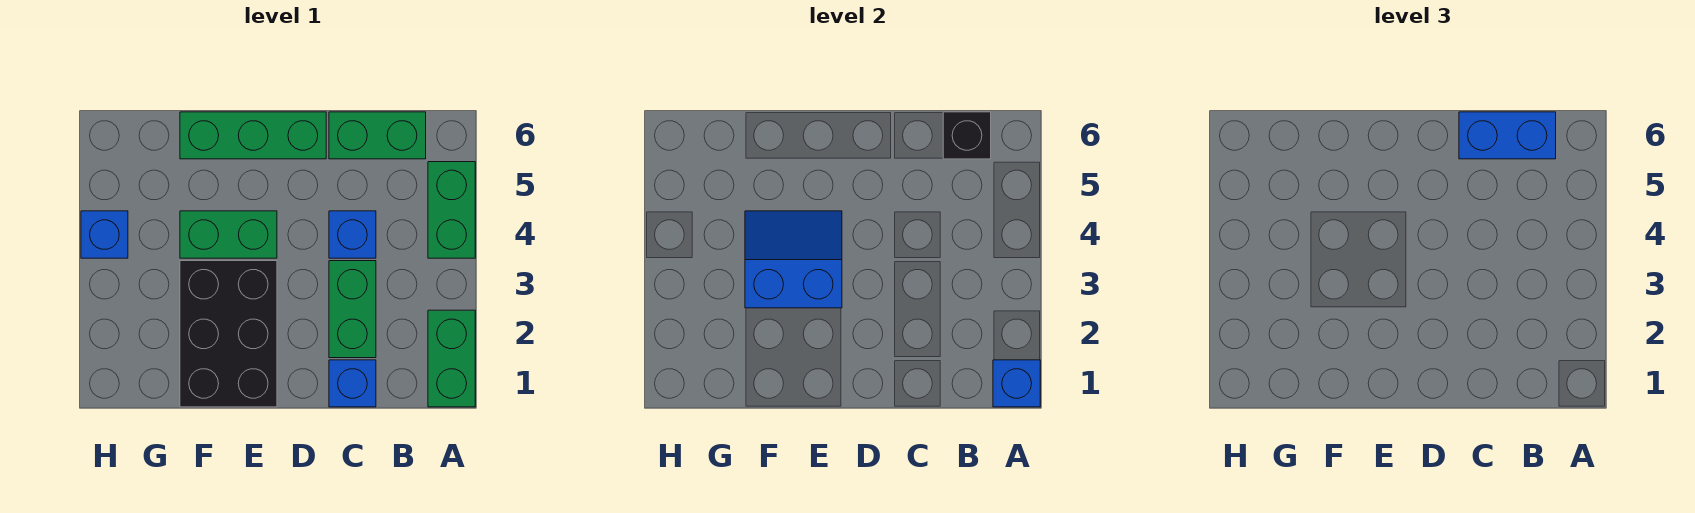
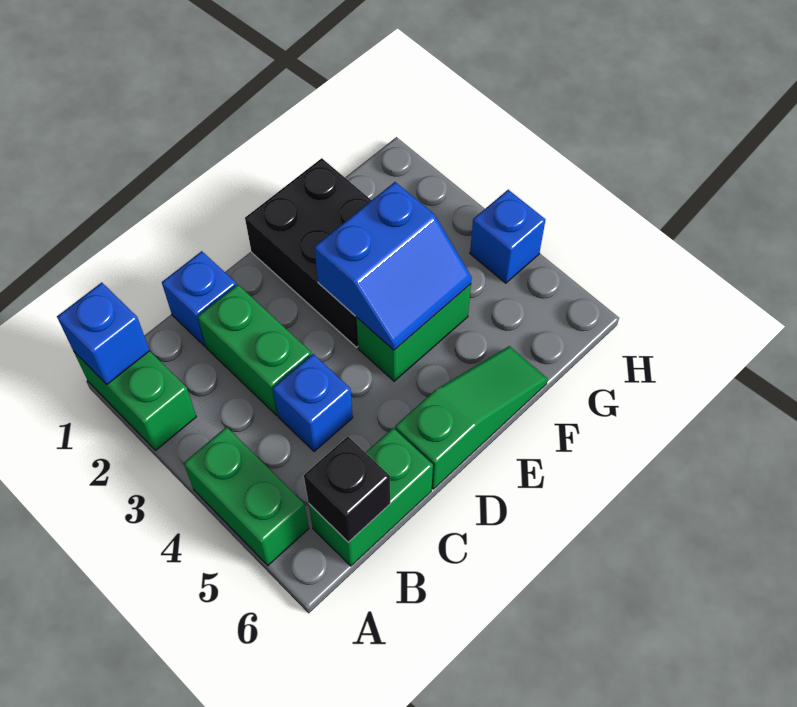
blue 1x2 brick [1459,112,1556,159] -> none
green 1x3 brick [180,112,326,159] -> green 1x3 slope [395,346,548,489]

